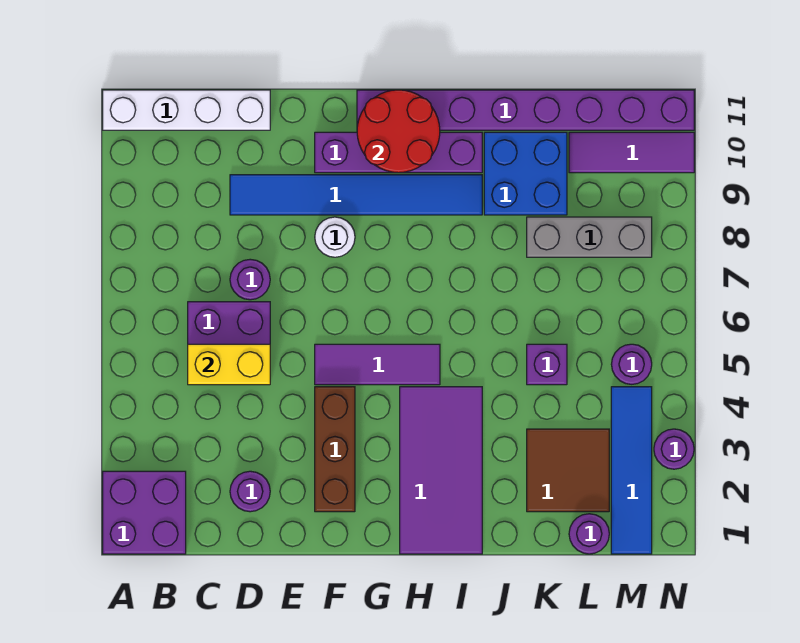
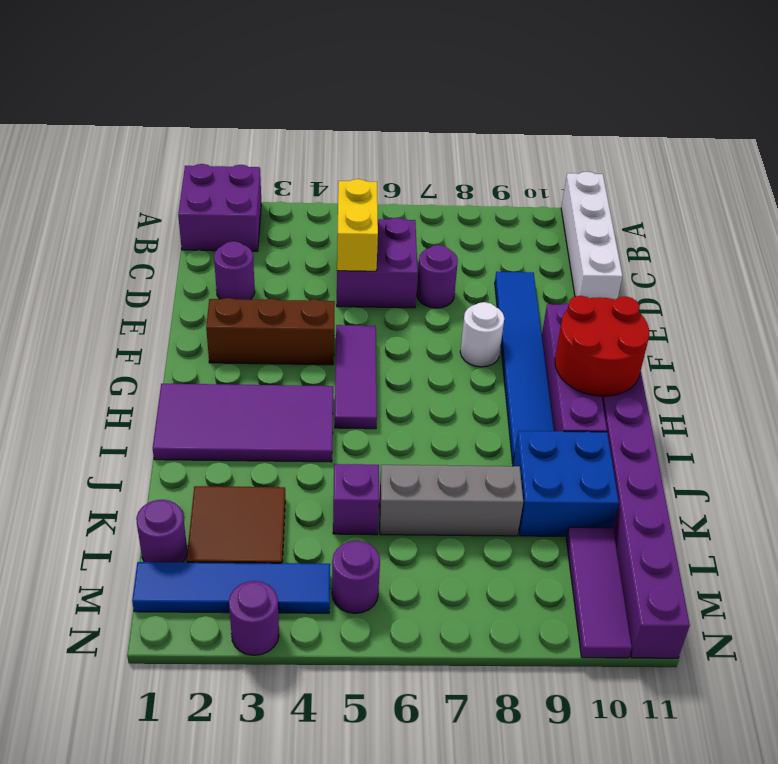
grey 1x3 brick [527,217,652,257] -> grey 1x3 brick turned to [379,465,523,536]

